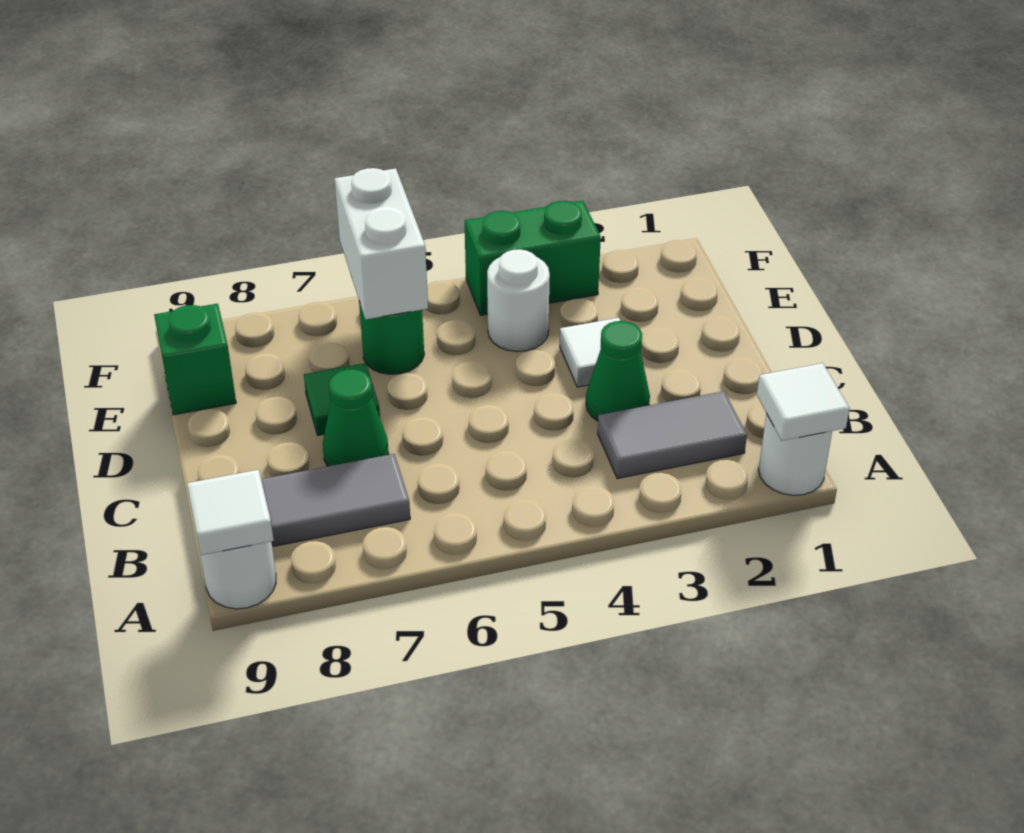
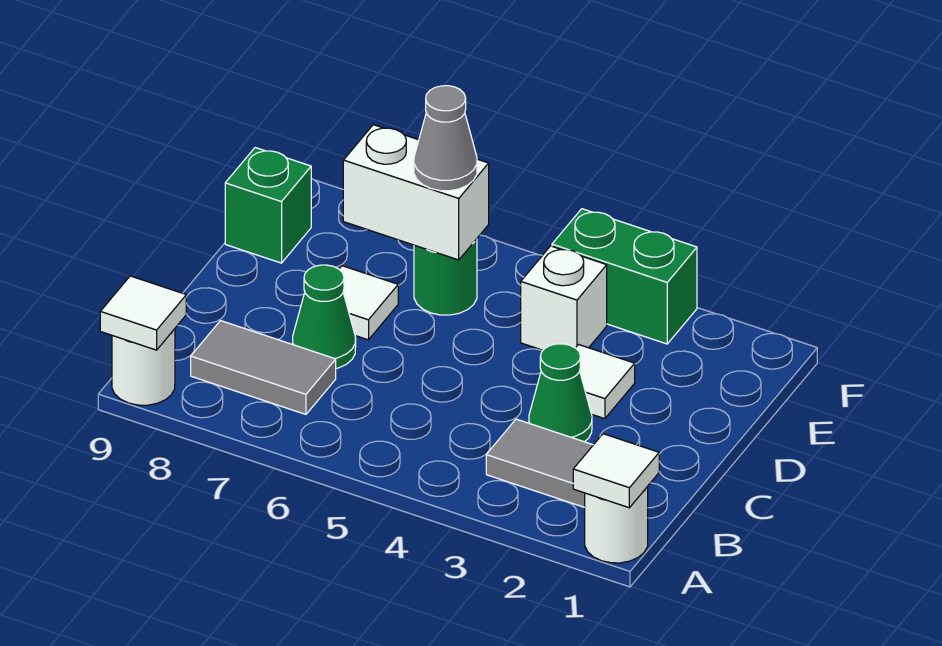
green 1x1 tile [304,363,380,435] -> white 1x1 tile [339,266,398,340]
white 1x1 round brick [487,249,550,352] -> white 1x1 brick [521,246,607,350]
white 1x2 brick [334,168,428,319] -> white 1x2 brick turned to [343,125,489,260]
none -> grey 1x1 cone [414,86,477,191]

